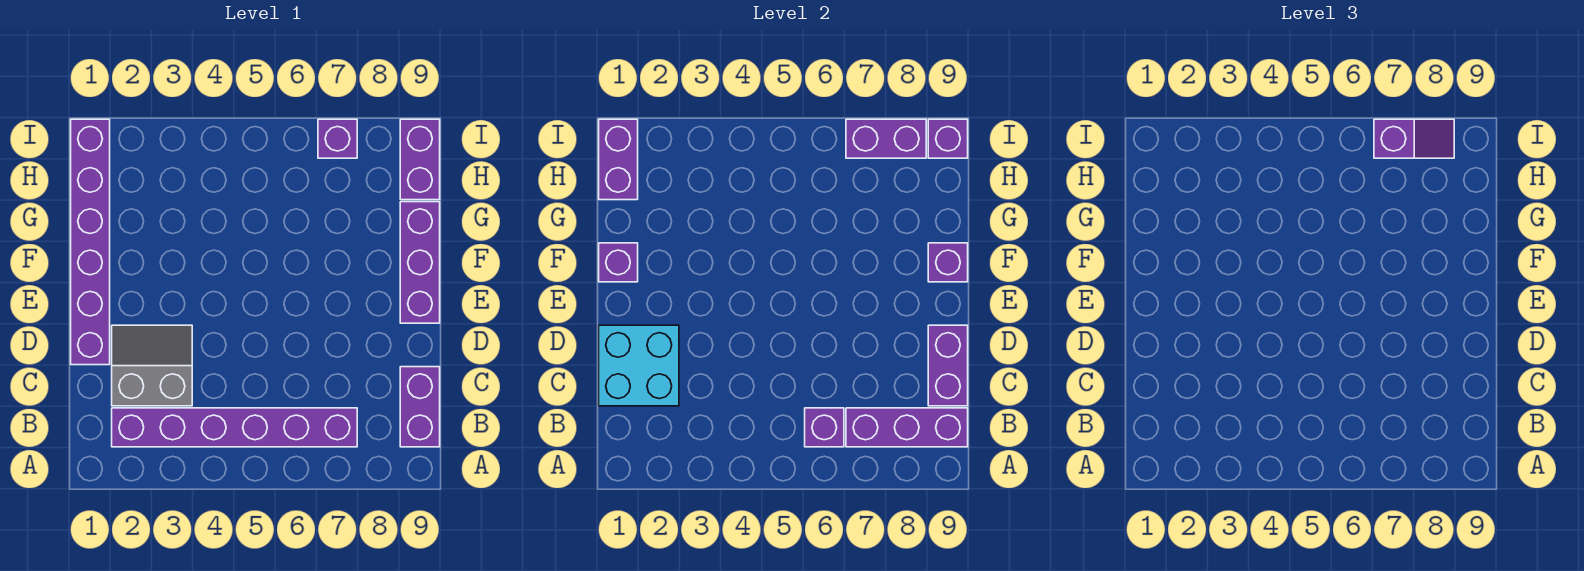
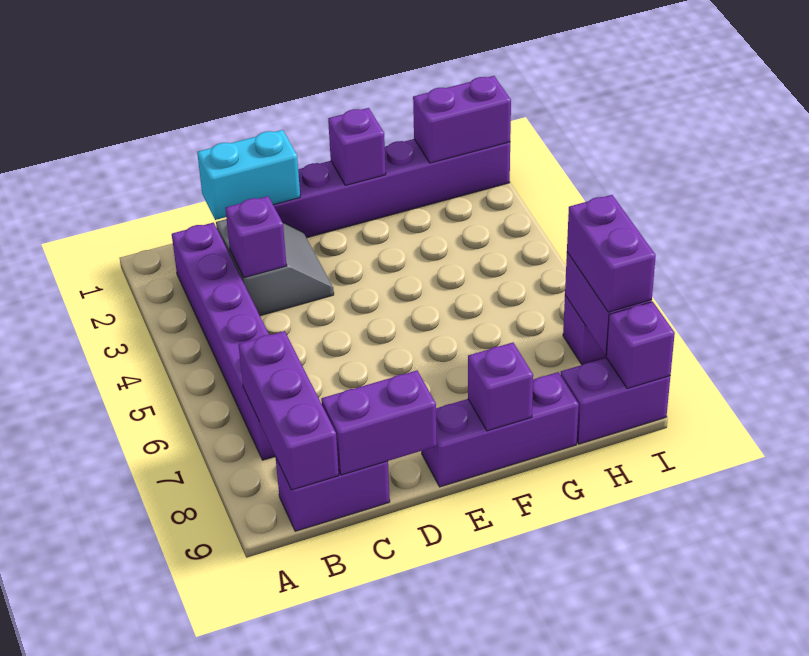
purple 1x1 brick [805,408,844,447] -> purple 1x1 brick moved to [225,196,287,278]
cyan 2x2 brick [599,325,679,406] -> cyan 1x2 brick [197,130,300,220]
purple 1x2 slope [1374,119,1454,158] -> purple 1x2 brick [567,195,656,312]

